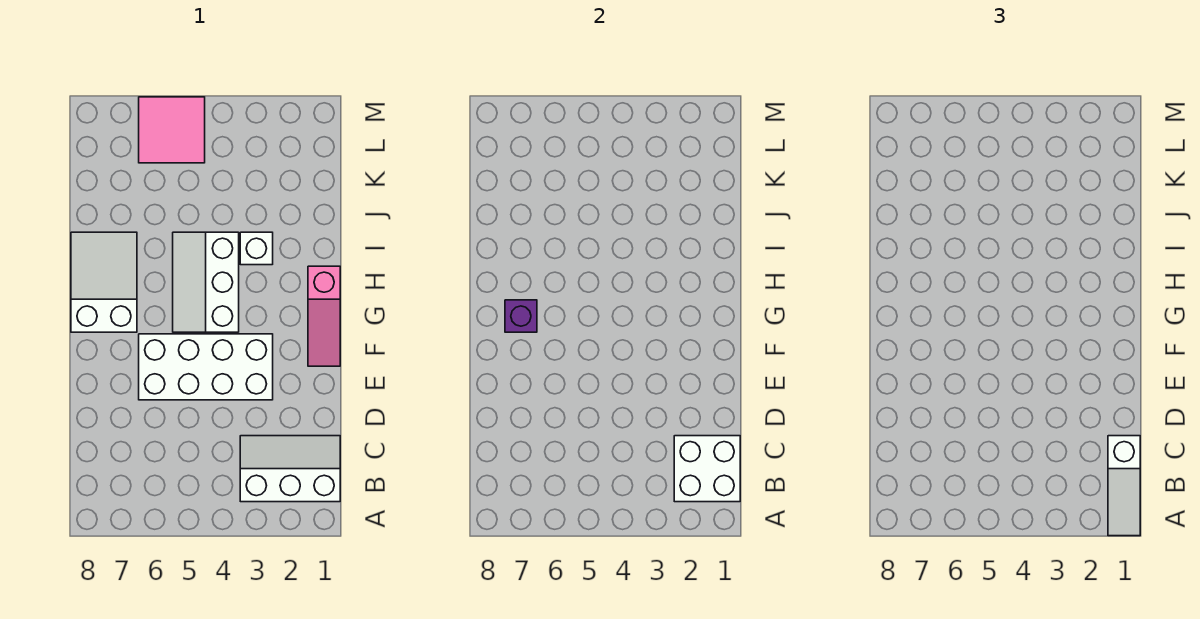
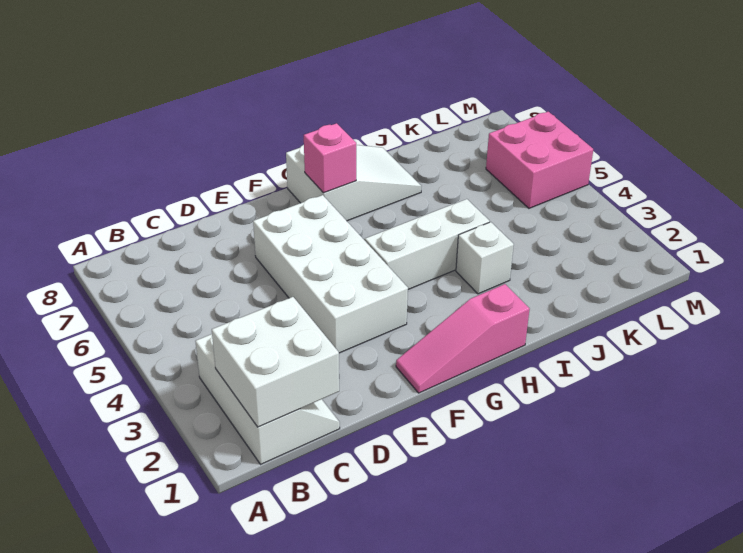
white 1x3 slope [1108,436,1140,536] -> none
purple 1x1 brick [505,300,537,332] -> pink 1x1 brick [304,123,356,193]
pink 2x2 tile [139,97,205,163] -> pink 2x2 brick [486,112,593,208]

